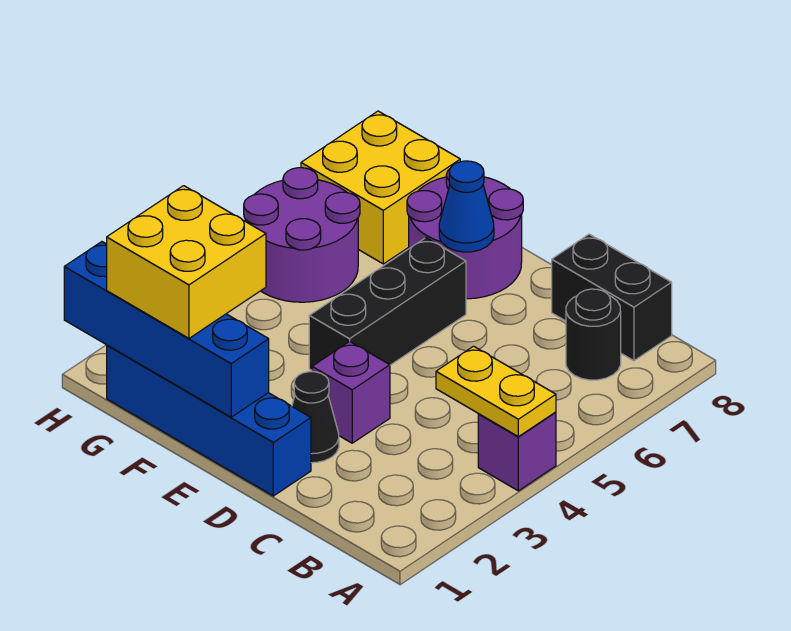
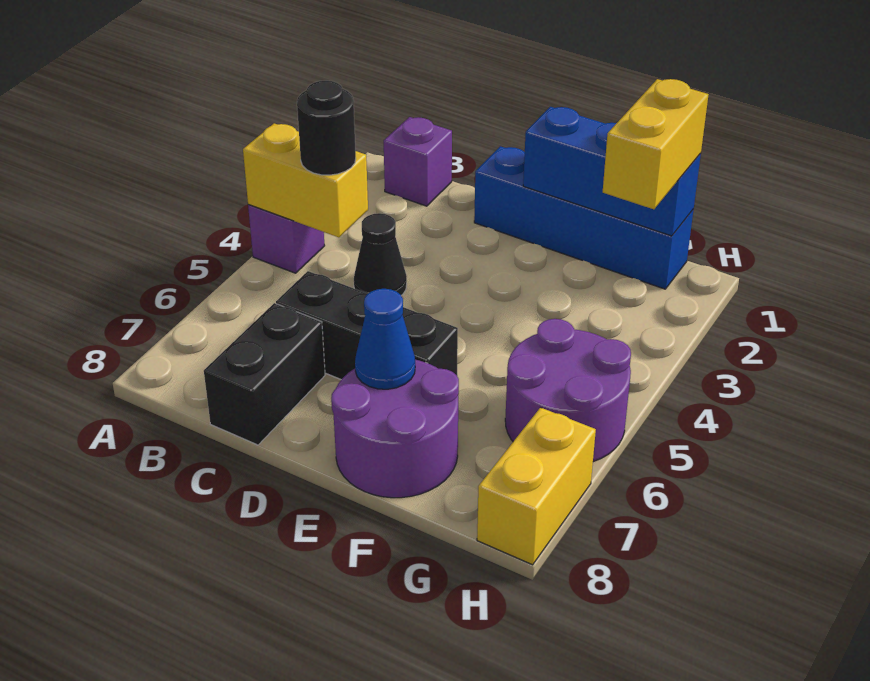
yellow 1x2 plate [436,346,556,437] -> yellow 1x2 brick [243,123,368,237]
black 1x1 round brick [566,289,621,380] -> black 1x1 round brick moved to [297,81,356,175]
black 1x2 brick [552,234,672,361] -> black 1x2 brick turned to [204,303,325,445]
black 1x1 cone [292,372,339,463] -> black 1x1 cone moved to [354,213,407,295]
purple 1x1 brick [312,341,390,443] -> purple 1x1 brick moved to [384,117,452,206]
blue 1x4 brick [64,242,269,417] -> blue 1x3 brick [523,107,701,236]
black 1x3 brick [309,238,466,370] -> black 1x3 brick turned to [276,271,458,380]
yellow 2x2 brick [107,186,266,338] -> yellow 1x2 brick [603,79,709,209]
yellow 2x2 brick [301,111,460,264] -> yellow 1x2 brick [477,408,596,565]

